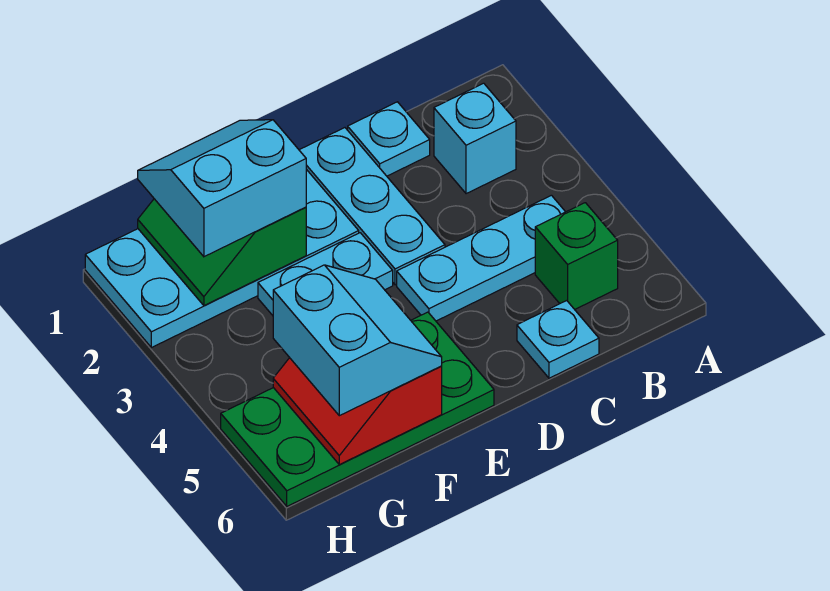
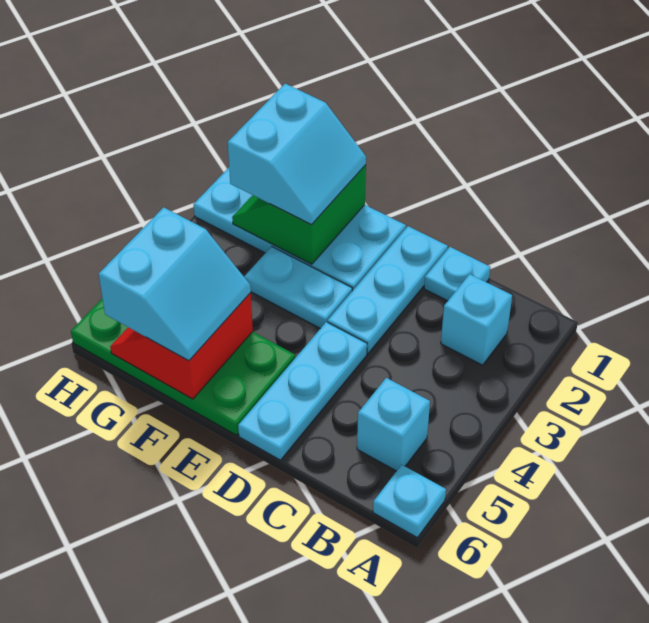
cyan 1x3 plate [397,195,565,321] -> cyan 1x3 plate turned to [238,322,367,460]
green 1x1 brick [535,203,618,309] -> cyan 1x1 brick [357,378,430,471]
cyan 1x1 plate [517,301,599,378] -> cyan 1x1 plate moved to [373,465,446,537]
cyan 2x2 slope [138,120,306,257] -> cyan 2x2 slope turned to [228,84,366,225]

